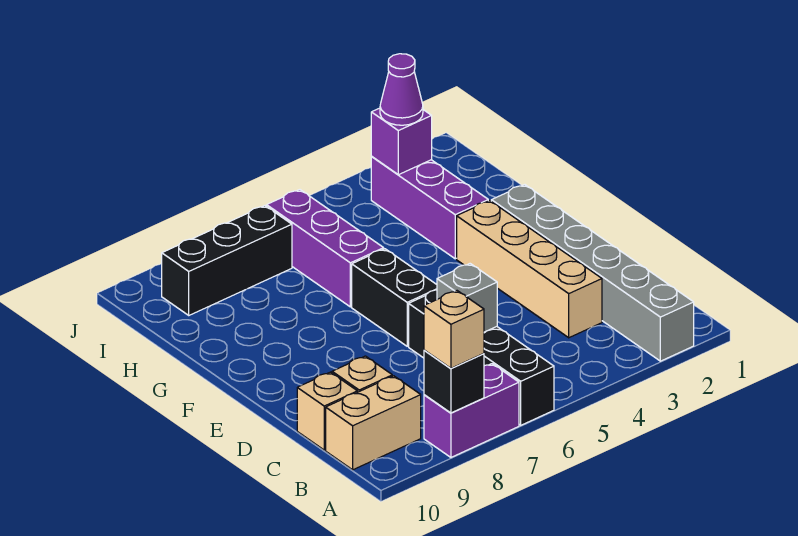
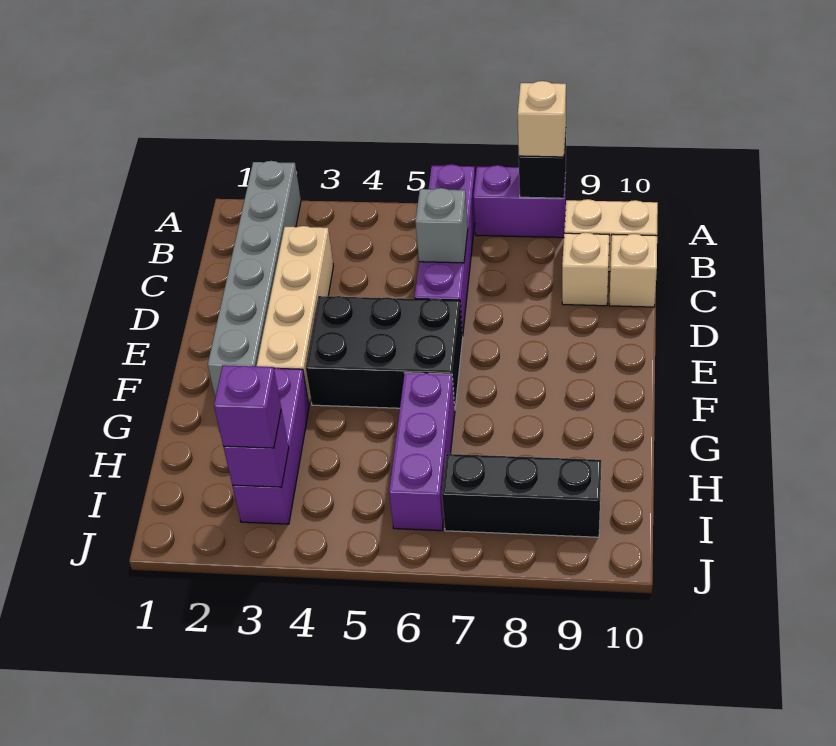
black 1x4 brick [409,290,554,425] -> purple 1x4 brick [414,164,475,336]
black 1x2 brick [352,249,437,346] -> black 2x3 brick [306,296,463,408]
purple 1x1 cone [380,54,423,125] -> purple 1x1 brick [214,365,281,448]

